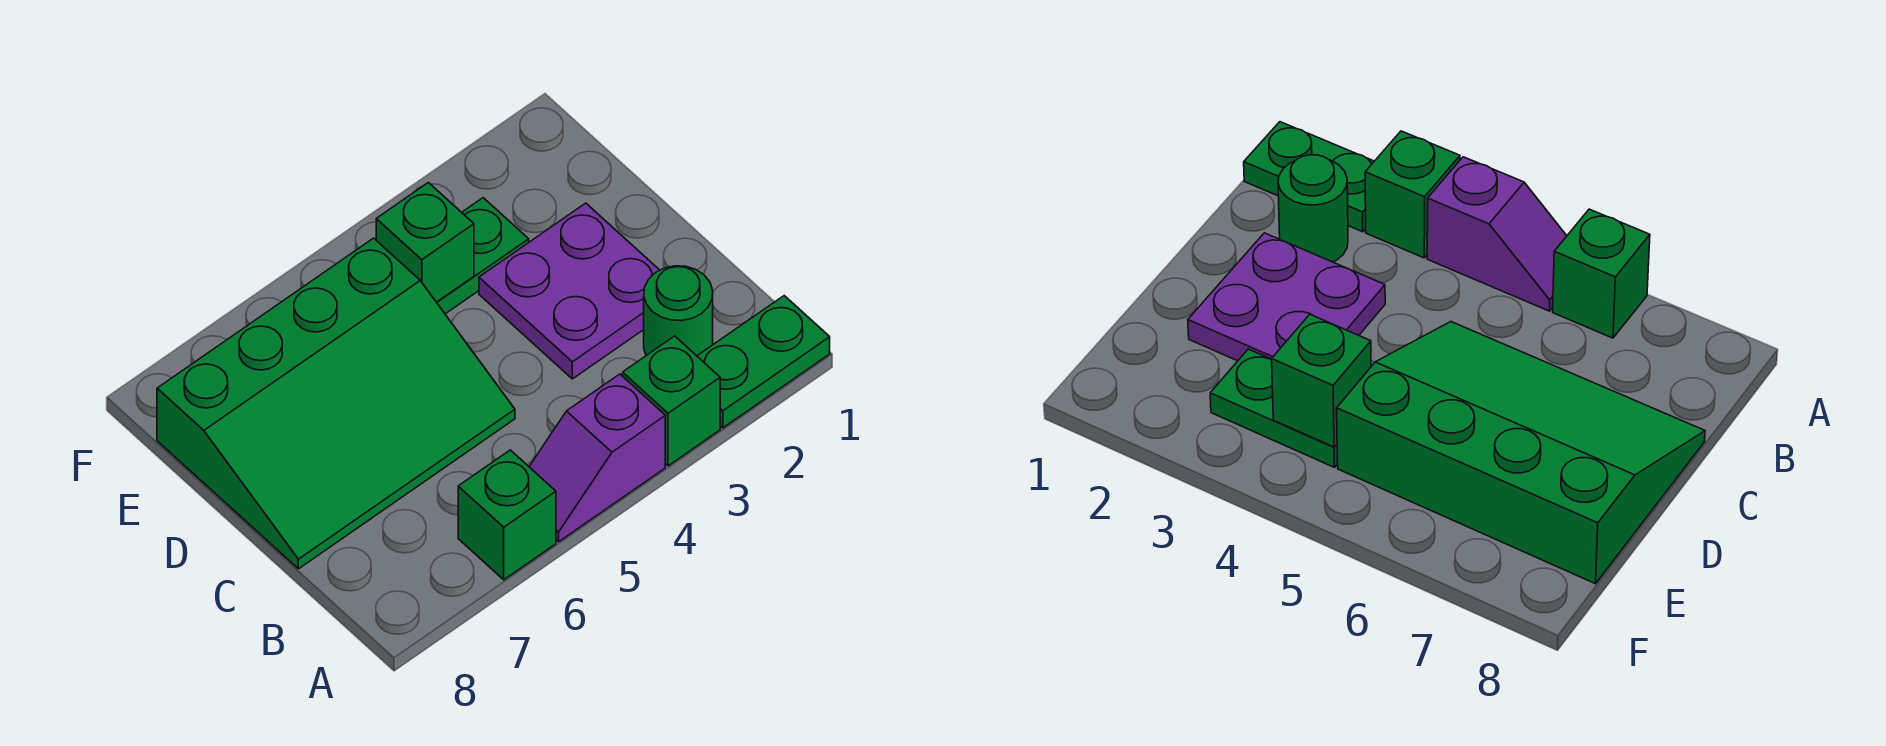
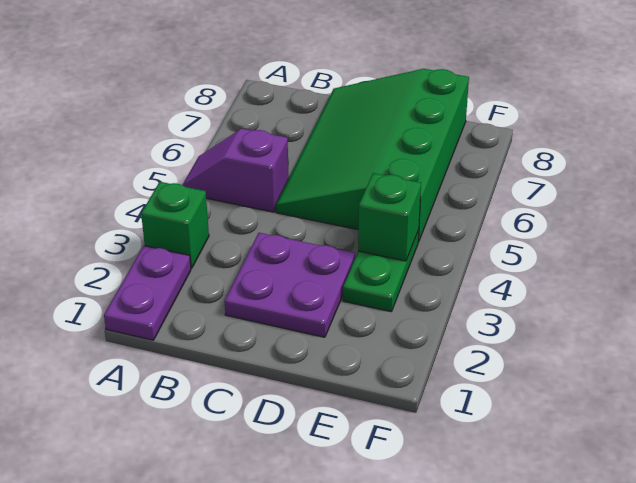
green 1x2 plate [697,296,830,428] -> purple 1x2 plate [104,246,191,340]
purple 1x2 slope [529,374,665,542] -> purple 1x2 slope turned to [183,129,289,212]
green 1x1 brick [458,450,556,580] -> none
green 1x1 round brick [644,266,713,356] -> none

